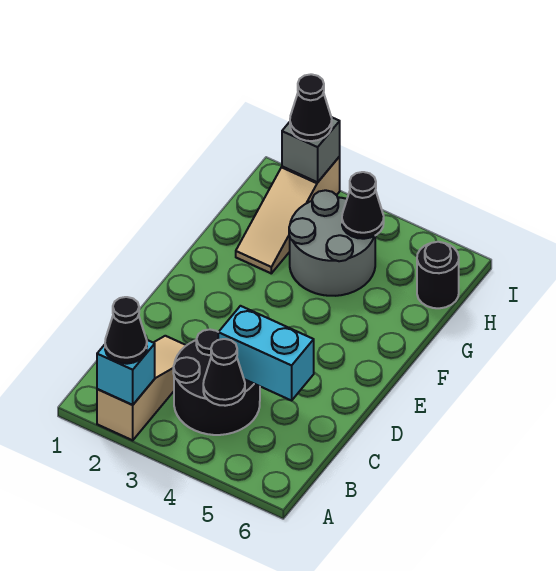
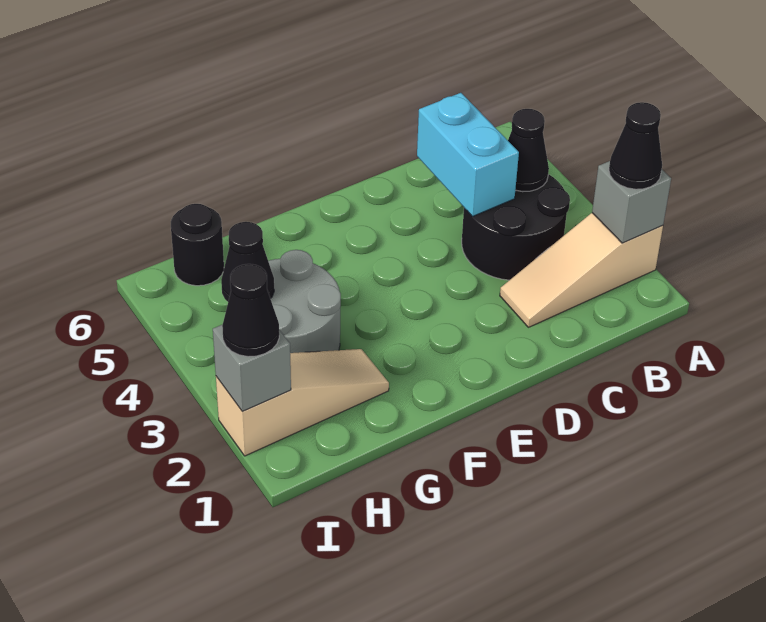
cyan 1x1 brick [97,340,155,405] -> grey 1x1 brick [592,161,671,243]

